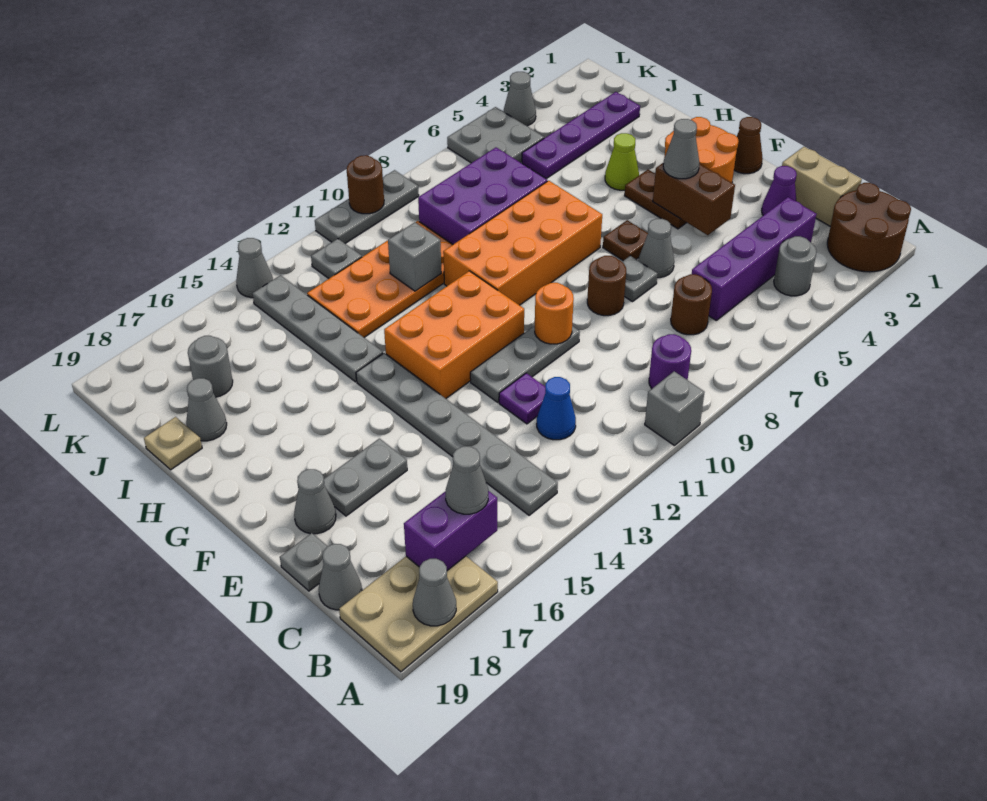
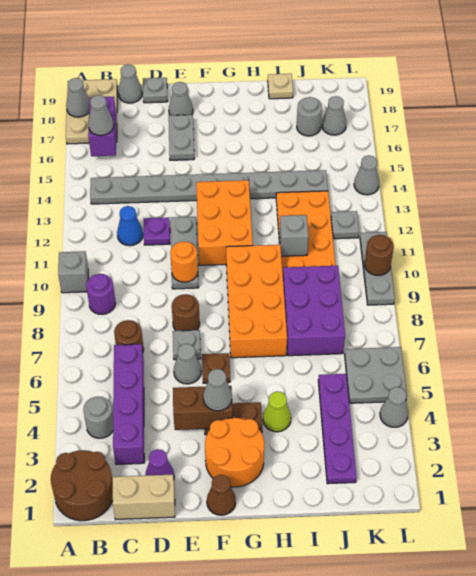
grey 1x4 plate [252,275,383,382] -> grey 1x3 plate [249,170,328,199]
grey 1x1 cone [186,378,227,441] -> grey 1x1 cone moved to [322,96,346,135]

